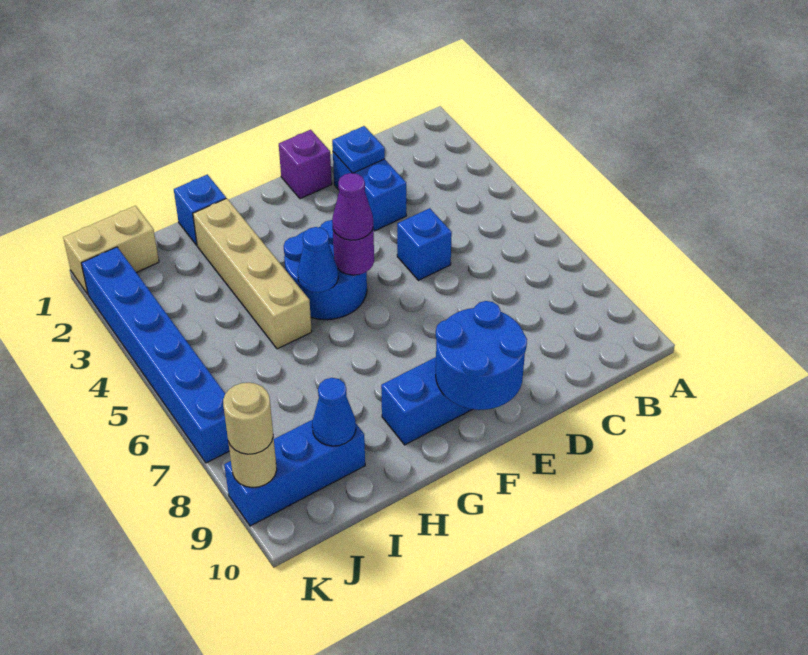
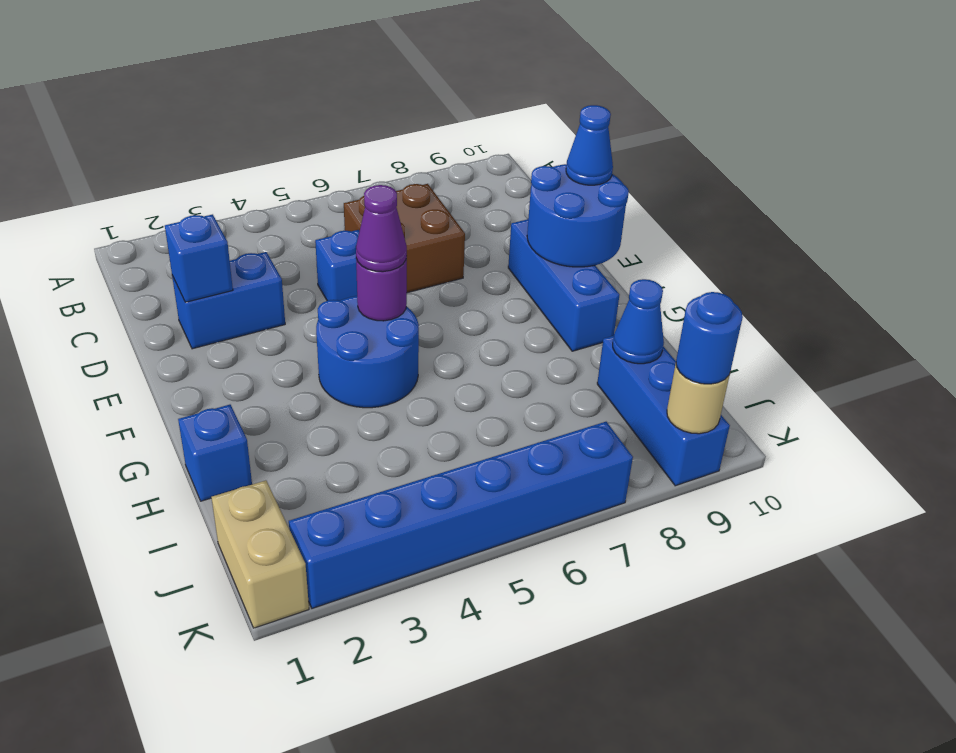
none -> brown 2x2 brick [344,184,465,293]
blue 1x1 plate [332,126,385,173] -> blue 1x1 brick [165,214,233,302]
purple 1x1 brick [279,130,332,199] -> none
blue 1x1 cone [298,227,338,292] -> blue 1x1 cone moved to [566,105,613,185]
tan 1x4 brick [193,198,312,349] -> none
tan 1x1 round brick [223,383,273,454] -> blue 1x1 round brick [676,292,743,384]

